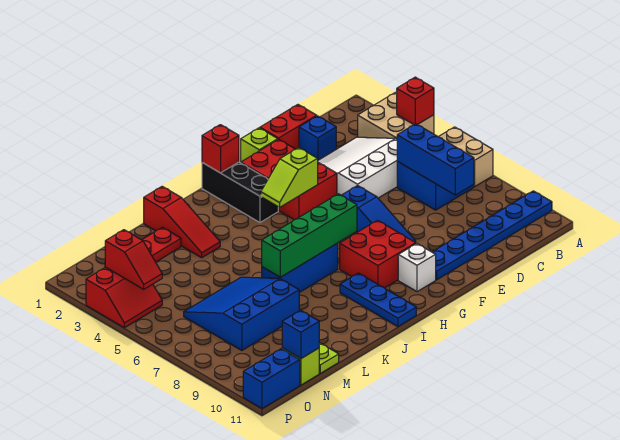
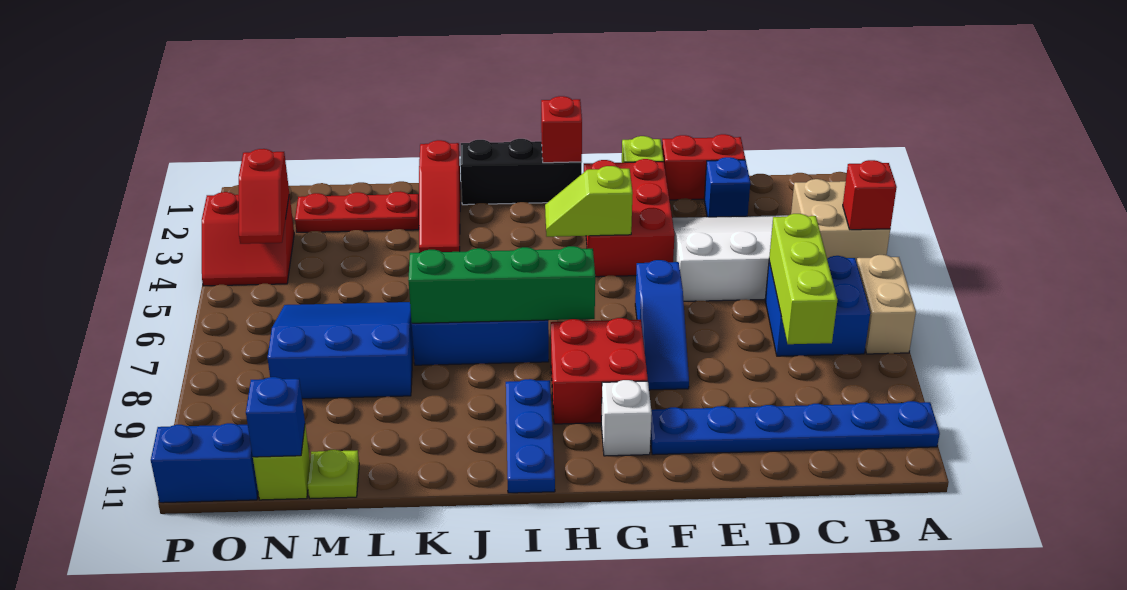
blue 1x3 brick [397,124,474,195] -> lime 1x3 brick [769,214,837,344]
black 1x3 brick [202,162,278,222] -> black 1x3 brick turned to [460,139,582,205]

